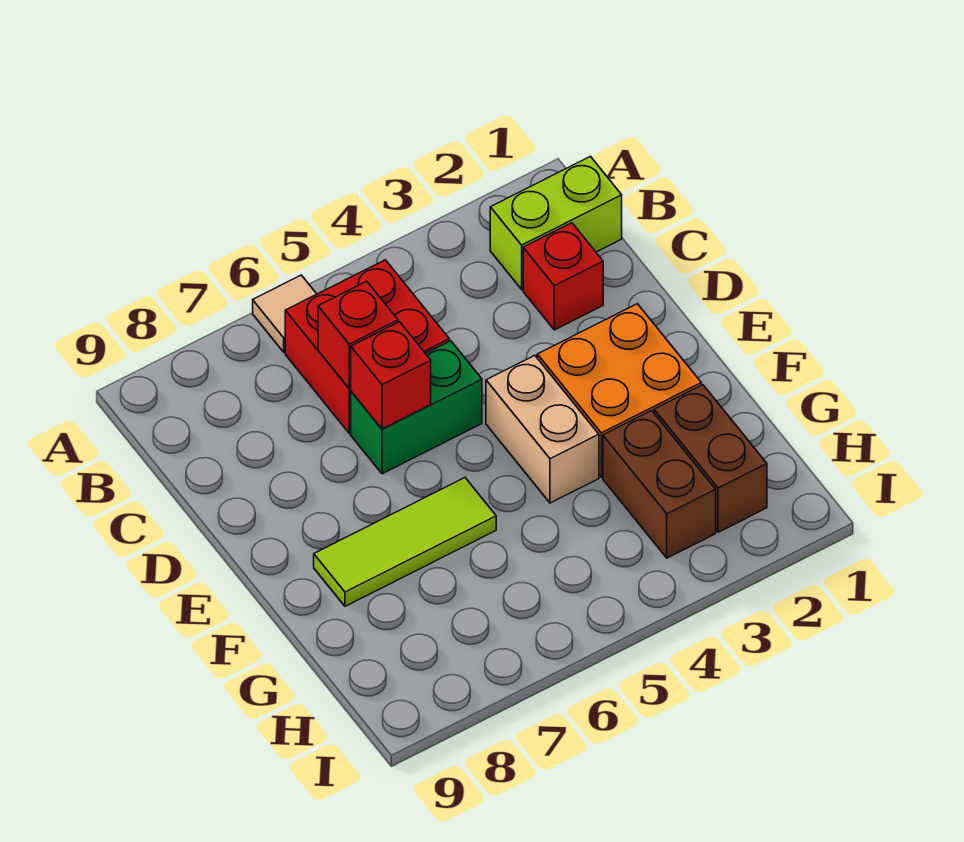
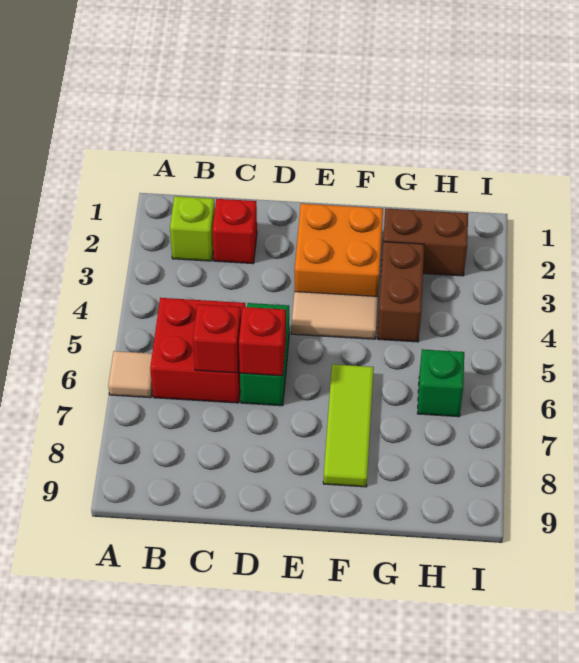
lime 1x2 brick [490,156,622,289] -> lime 1x1 brick [170,196,215,261]
tan 1x2 brick [486,355,599,503] -> tan 1x2 tile [291,292,378,339]
brown 1x2 brick [603,411,716,558] -> brown 1x2 brick turned to [378,242,424,342]
none -> green 1x1 brick [417,349,464,417]

